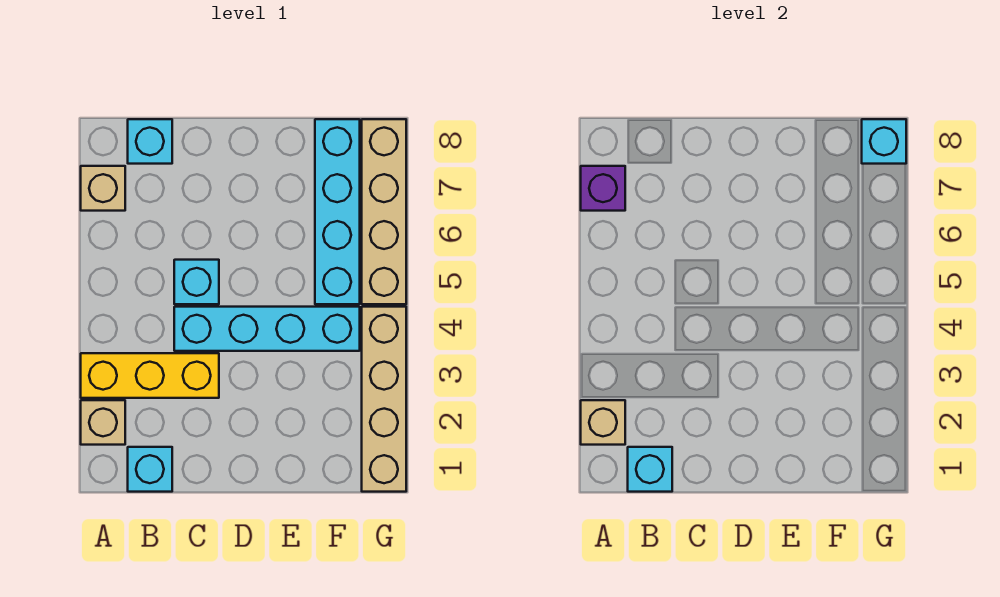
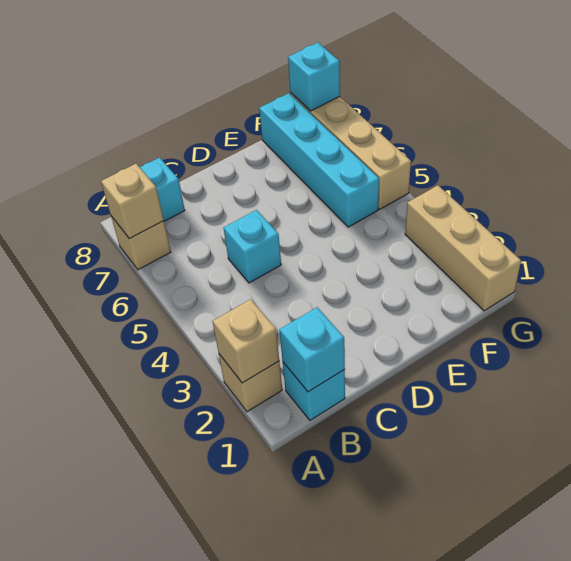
yellow 1x3 brick [81,353,219,398] -> none
purple 1x1 brick [581,166,625,211] -> tan 1x1 brick [101,164,164,239]
cyan 1x4 brick [174,307,360,351] -> none
tan 1x4 brick [362,307,406,492] -> tan 1x3 brick [405,185,521,311]

